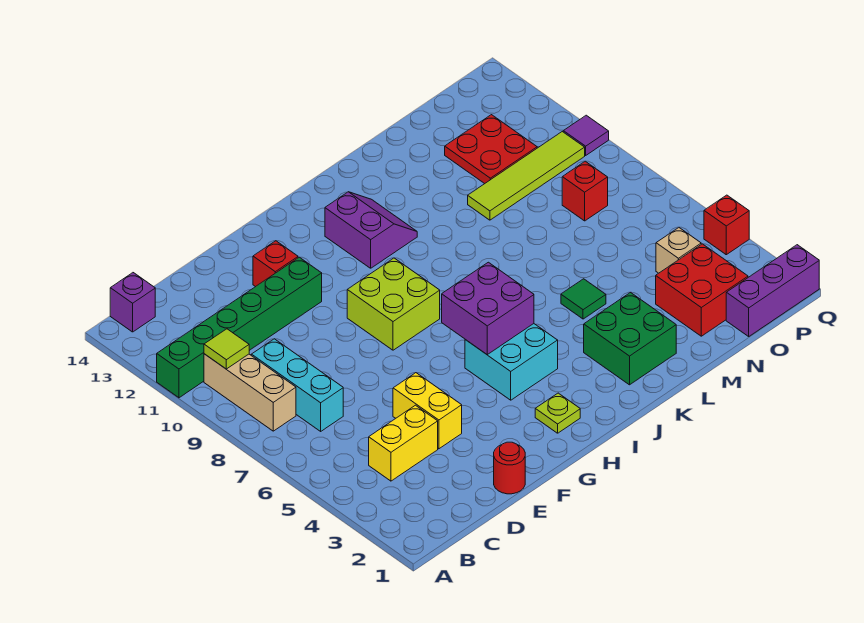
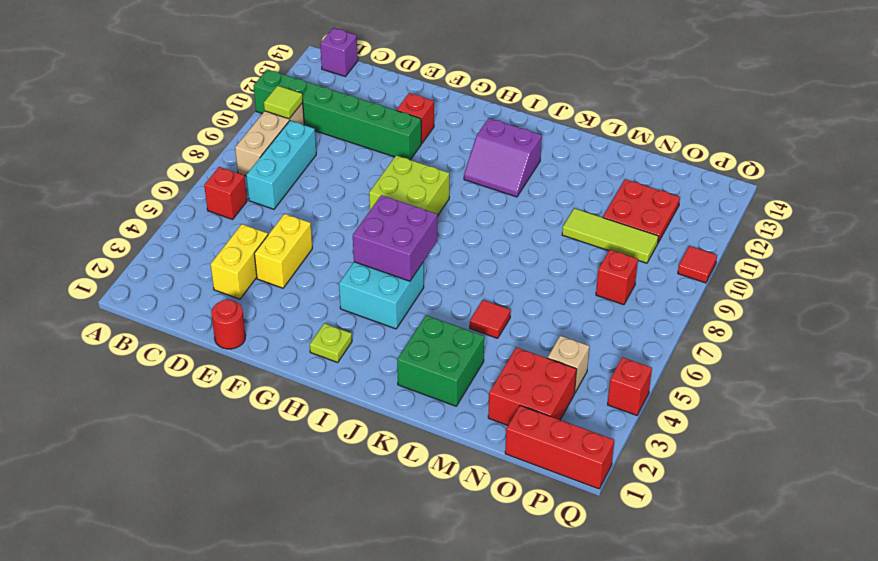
none -> red 1x1 brick [204,167,247,219]
yellow 1x2 brick [369,405,438,481] -> yellow 1x2 brick turned to [211,224,268,299]
purple 2x2 slope [325,192,417,268] -> purple 2x2 slope turned to [464,118,542,197]
green 1x1 tile [561,279,606,319] -> red 1x1 tile [470,300,511,338]
lime 1x4 tile [468,132,585,220] -> lime 1x3 tile [562,208,658,263]
purple 1x3 brick [726,245,819,336] -> red 1x3 brick [505,405,614,489]
purple 1x1 tile [563,115,609,155] -> red 1x1 tile [678,246,717,283]

